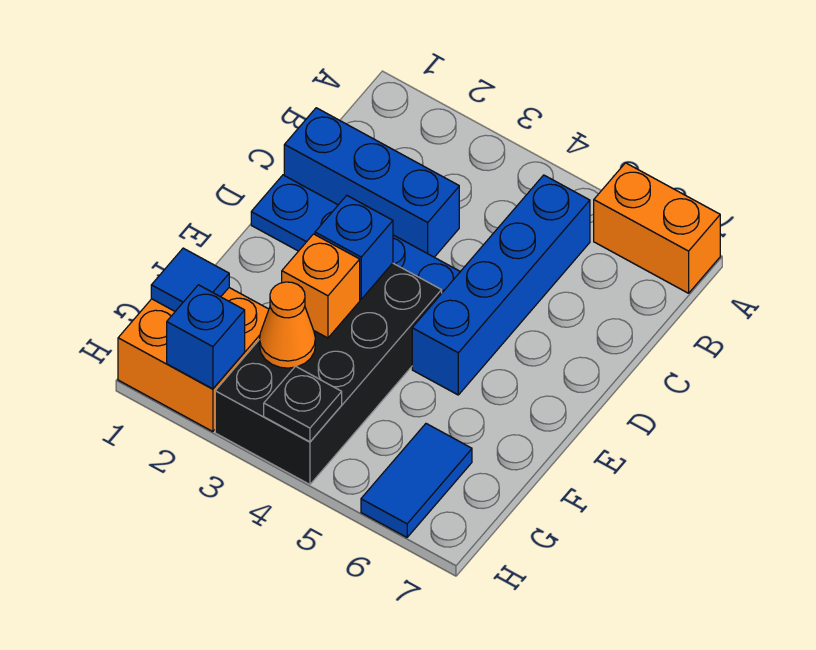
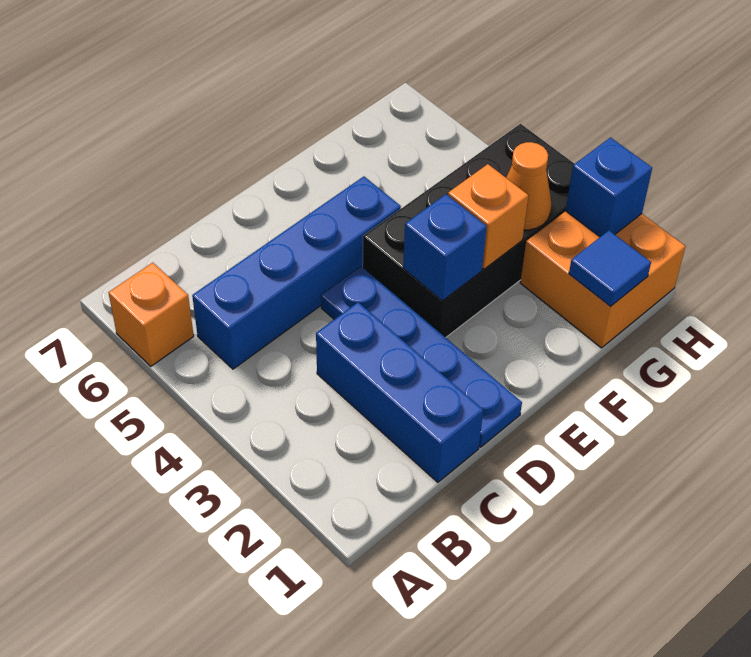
orange 1x2 brick [594,163,720,293] -> orange 1x1 brick [108,263,194,366]
blue 1x2 tile [361,424,472,537] -> none
black 1x1 plate [264,366,342,442] -> none

